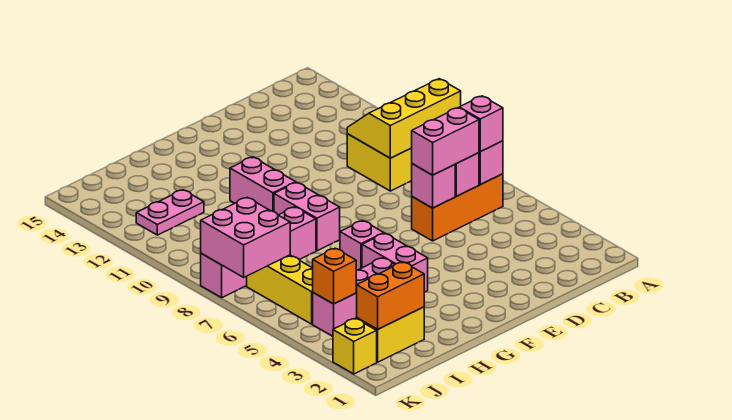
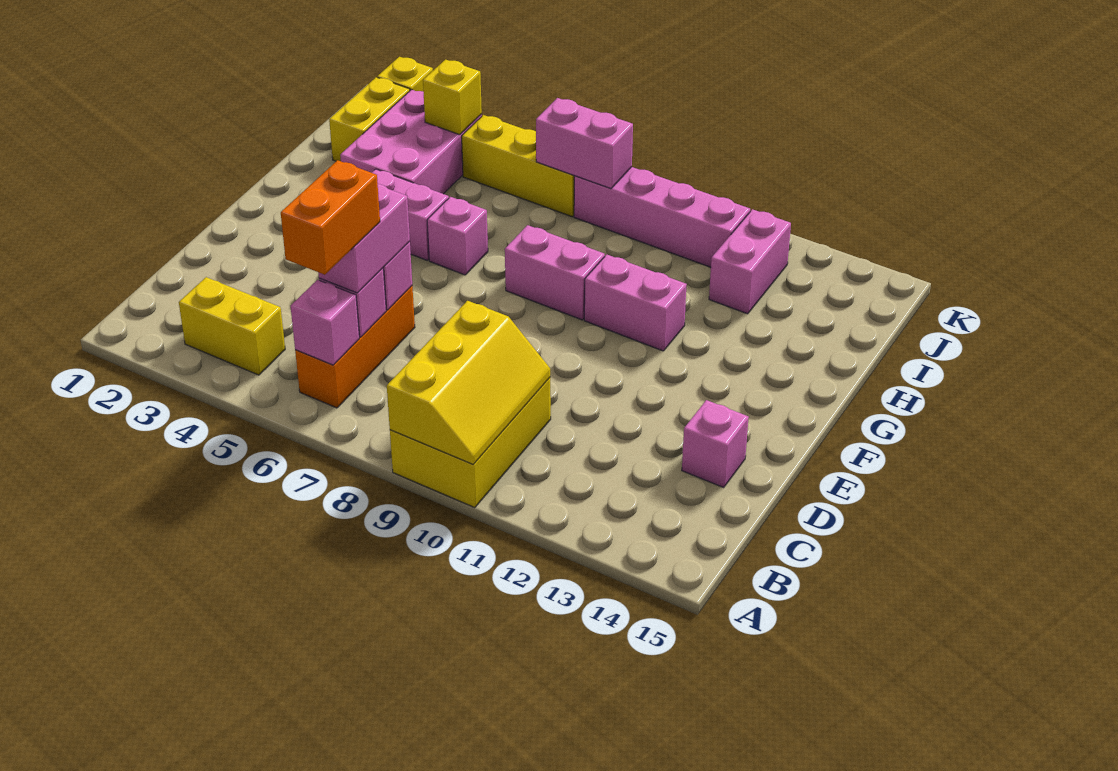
none -> yellow 1x2 brick [179,277,285,375]
pink 1x1 brick [459,96,503,152] -> pink 1x1 brick moved to [682,400,749,487]
pink 1x3 brick [313,258,395,336] -> pink 2x3 brick [340,90,482,194]
pink 1x4 brick [201,207,316,298] -> pink 1x4 brick turned to [574,167,750,267]
orange 1x2 brick [357,262,424,329] -> orange 1x2 brick moved to [281,160,380,275]
pink 1x2 plate [136,190,204,235] -> pink 1x2 brick [709,209,791,314]
orange 1x1 brick [313,248,356,304] -> yellow 1x1 brick [423,60,482,135]
pink 2x2 brick [201,197,290,277] -> pink 1x2 brick [536,98,633,189]

